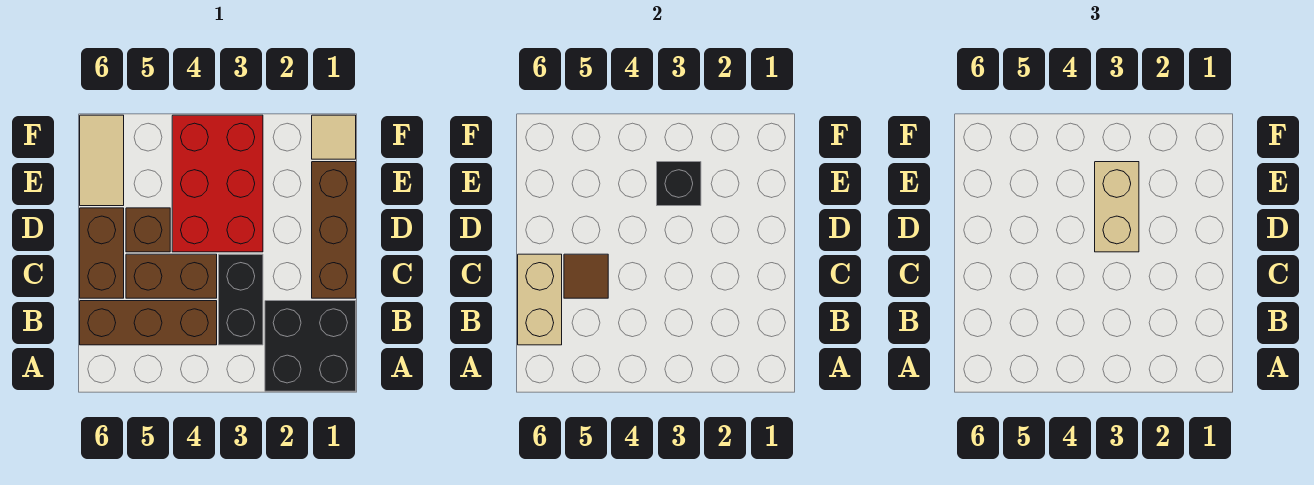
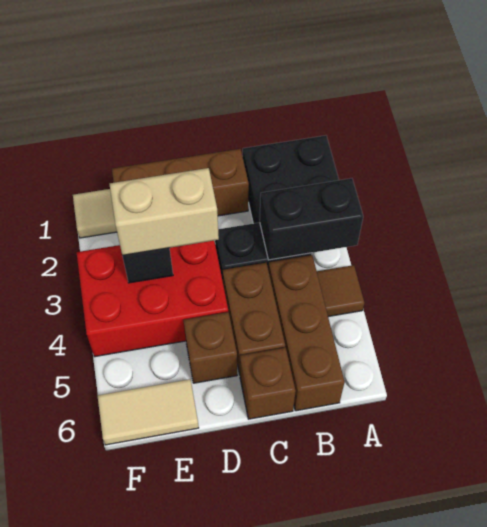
none -> black 1x2 brick [259,178,363,260]
tan 1x2 brick [518,254,562,345] -> none
brown 1x1 tile [564,254,608,298] -> brown 1x1 tile moved to [317,265,364,317]
brown 1x2 brick [80,208,124,298] -> brown 1x1 brick [240,347,296,419]

